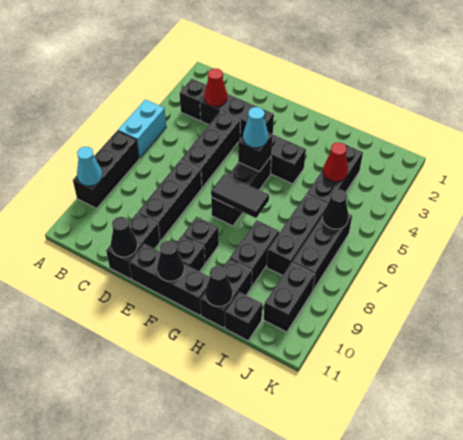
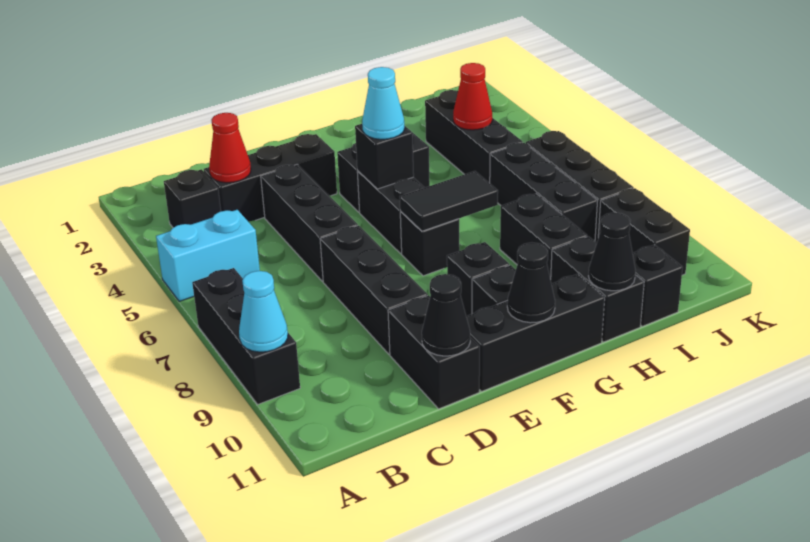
cyan 1x2 brick [118,99,166,158] -> cyan 1x2 brick turned to [156,210,260,302]
black 1x1 cone [322,189,348,229] -> none

